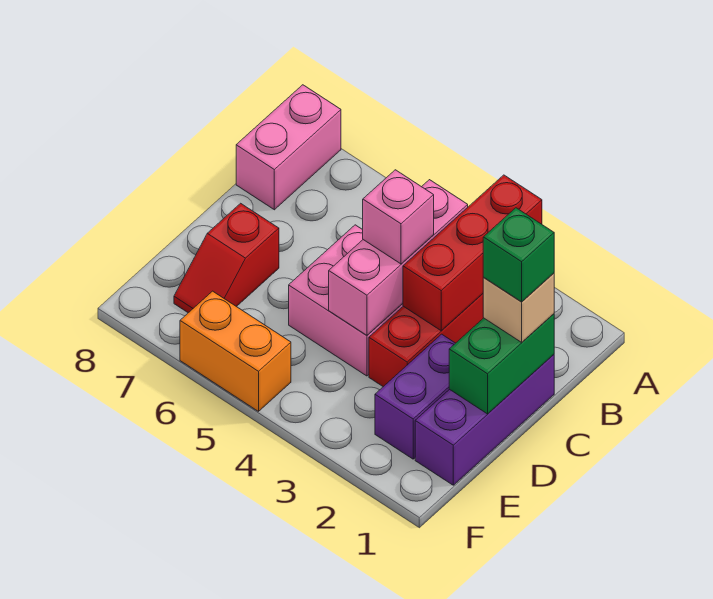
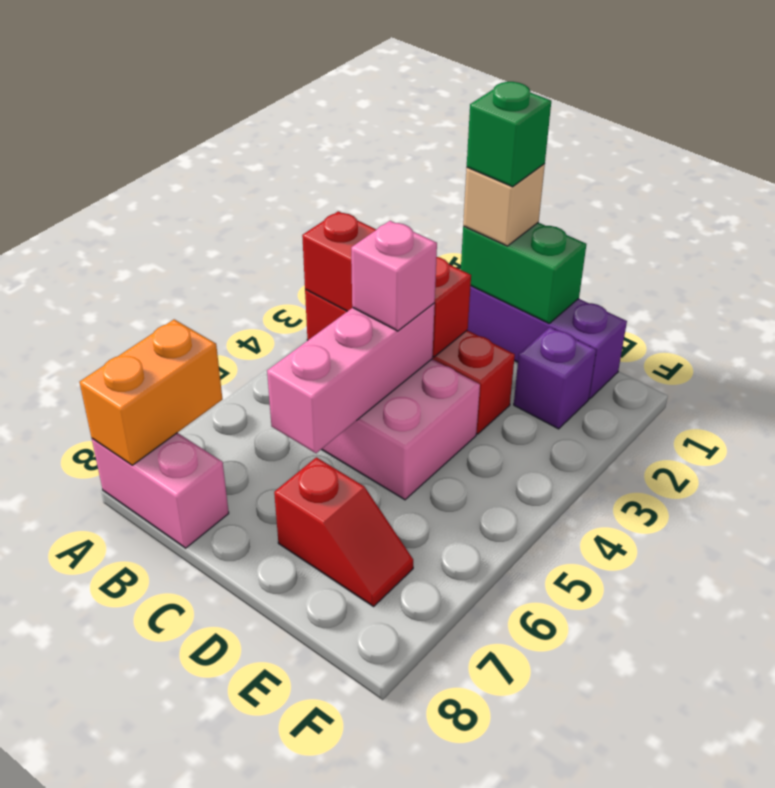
pink 1x3 brick [329,180,468,335] -> pink 1x3 brick turned to [267,304,435,453]
purple 1x2 brick [375,334,455,459] -> purple 1x1 brick [514,327,596,429]
orange 1x2 brick [180,291,291,411] -> orange 1x2 brick moved to [80,319,223,465]

